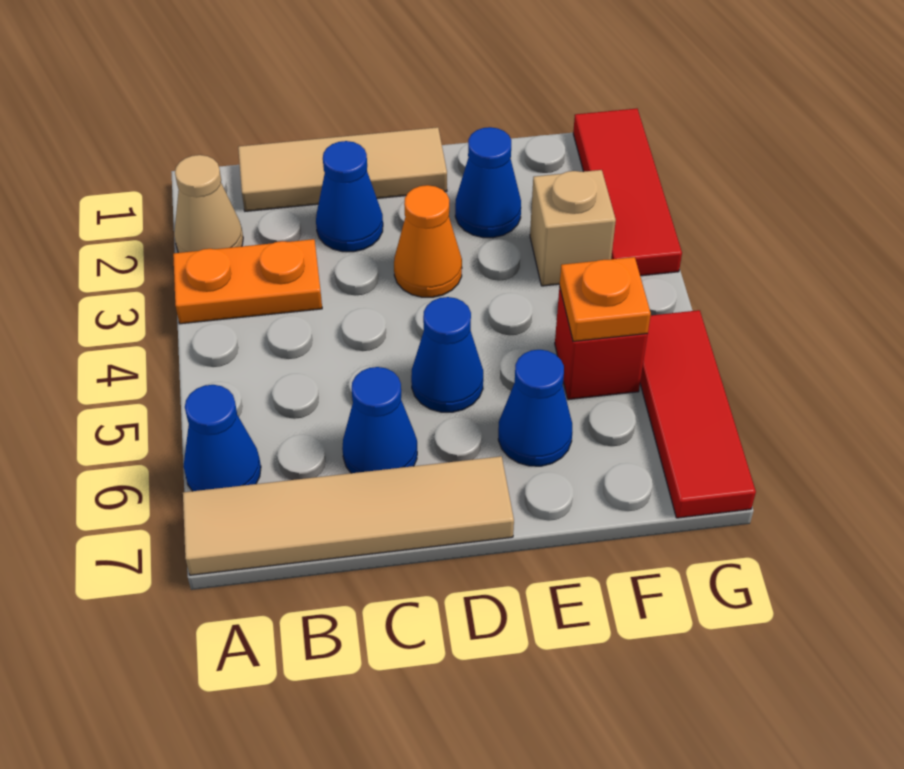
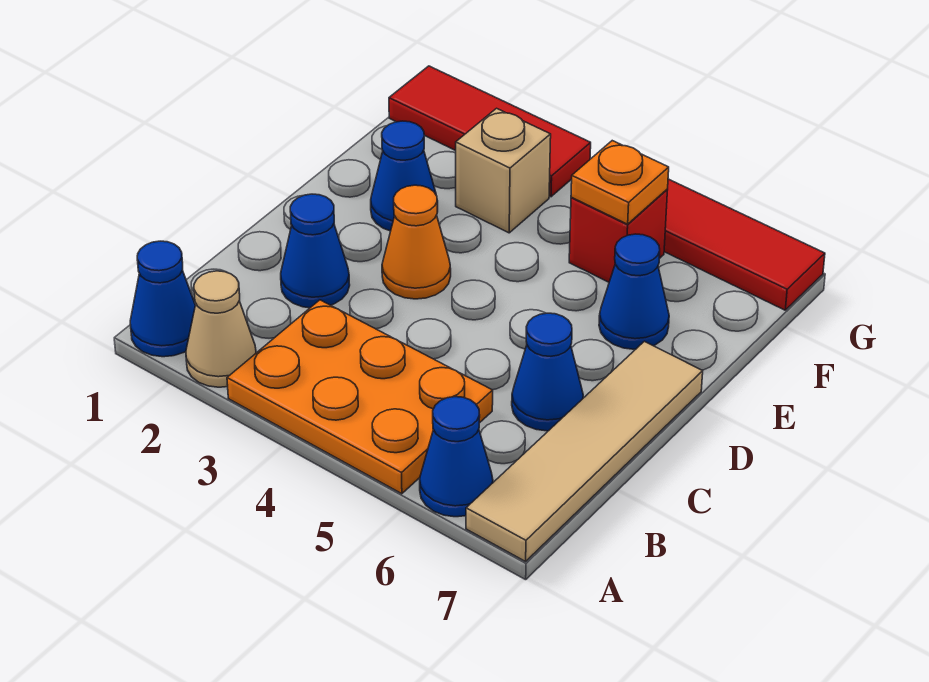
orange 1x2 plate [173,239,322,324] -> orange 2x3 plate [227,300,493,494]
tan 1x3 tile [238,127,447,211] -> none
blue 1x1 cone [411,297,483,412] -> blue 1x1 cone moved to [130,241,195,357]

